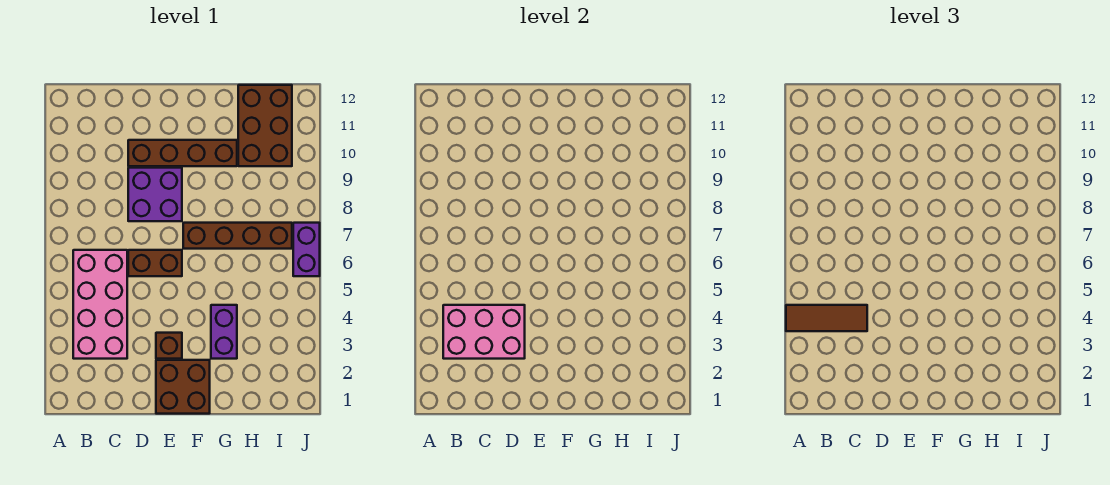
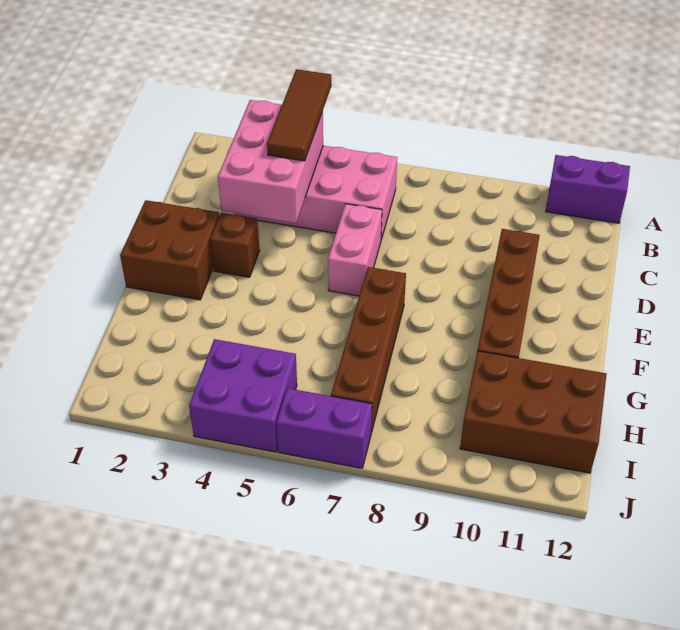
brown 1x2 brick [128,250,182,276] -> pink 1x2 brick [328,204,382,296]
purple 2x2 brick [128,168,182,221] -> purple 2x2 brick moved to [189,339,297,452]
purple 1x2 brick [211,305,237,359] -> purple 1x2 brick moved to [546,155,630,223]

